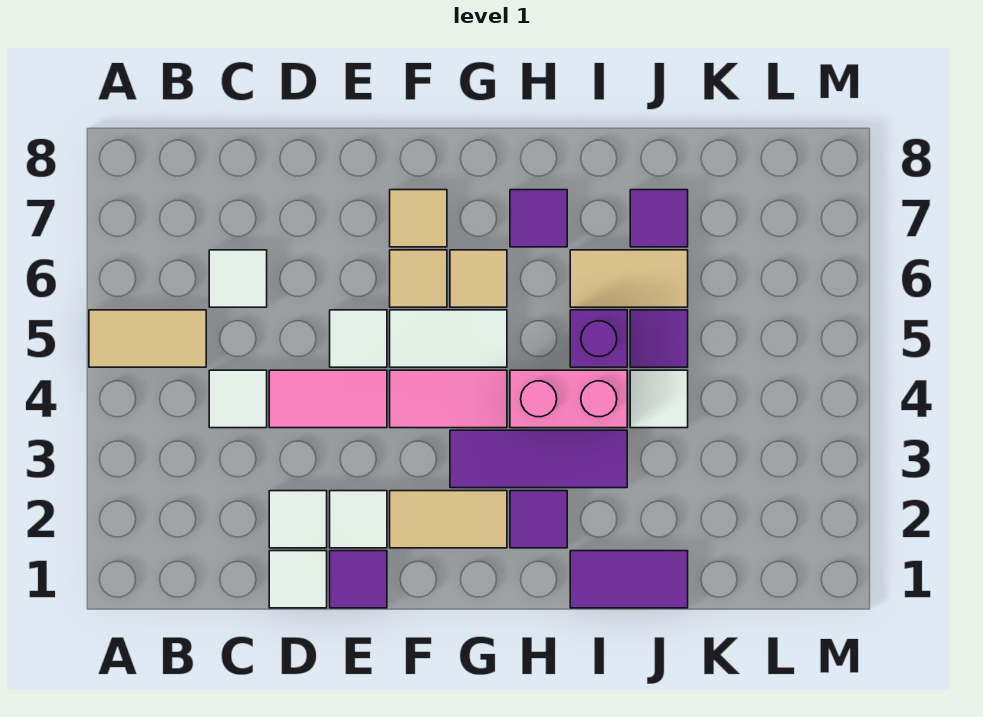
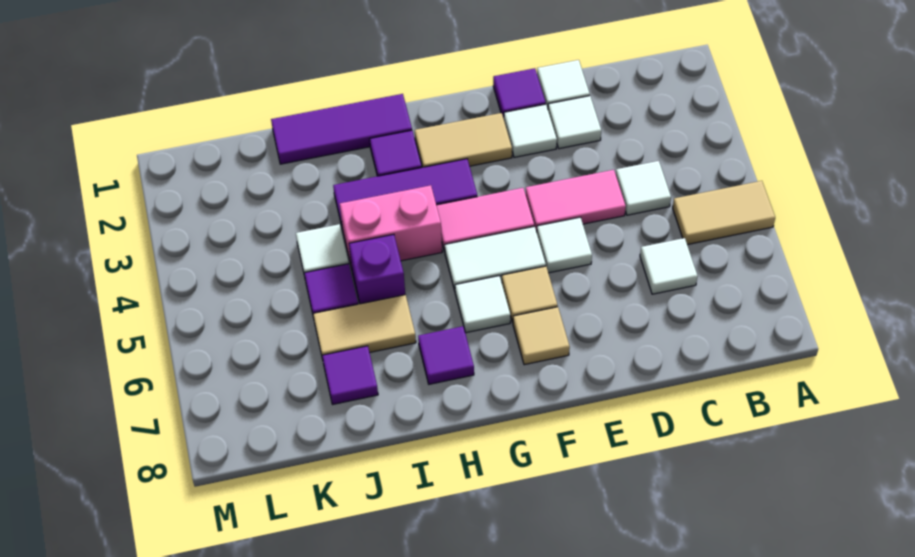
tan 1x1 tile [450,250,507,307] -> white 1x1 tile [455,276,510,333]
purple 1x2 tile [570,551,688,608] -> purple 1x3 tile [271,94,412,164]

